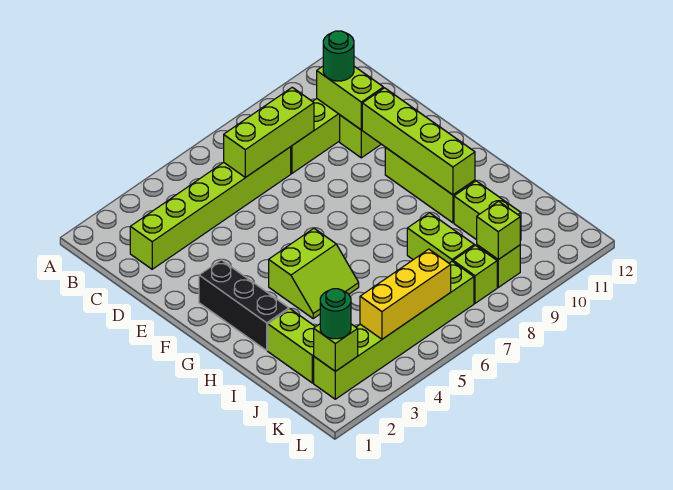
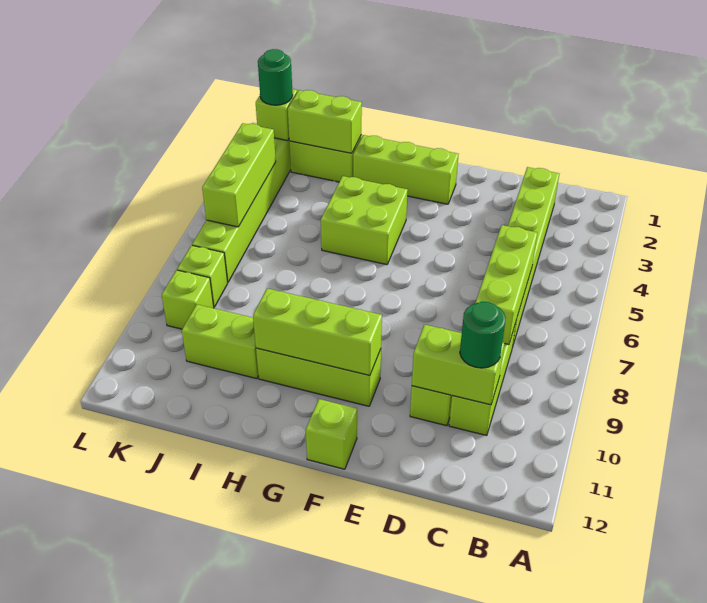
lime 1x4 brick [362,88,475,195] -> lime 1x3 brick [253,288,382,376]
black 1x3 brick [199,260,289,350] -> lime 1x3 brick [353,135,459,204]
lime 2x2 slope [269,229,359,318] -> lime 2x2 brick [321,176,408,265]
lime 1x2 brick [407,213,474,263] -> lime 1x2 brick moved to [288,90,362,153]
yellow 1x3 brick [360,249,451,339] -> lime 1x3 brick [202,123,276,227]
lime 1x1 brick [477,201,520,259] -> lime 1x1 brick moved to [306,399,357,469]

